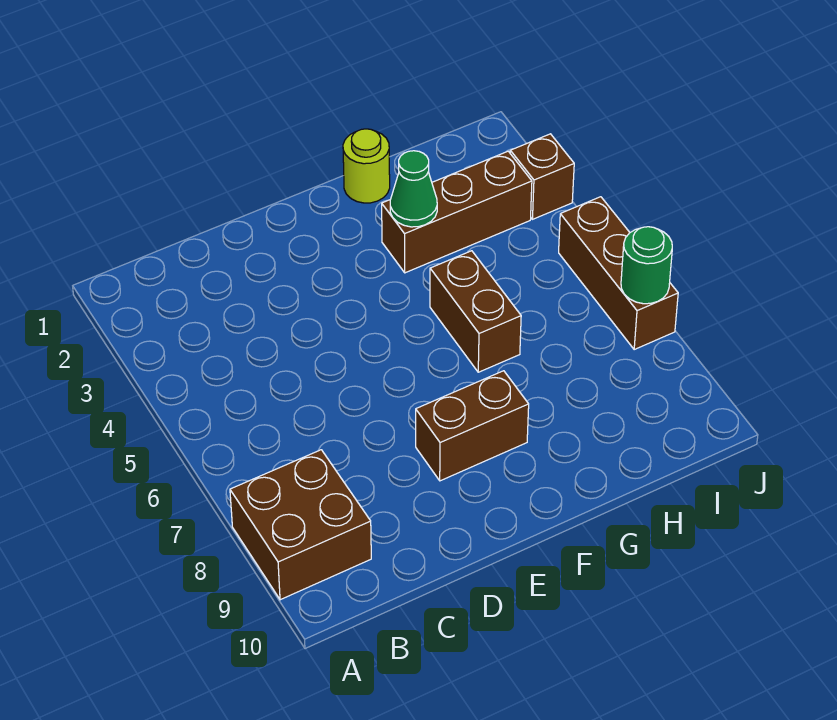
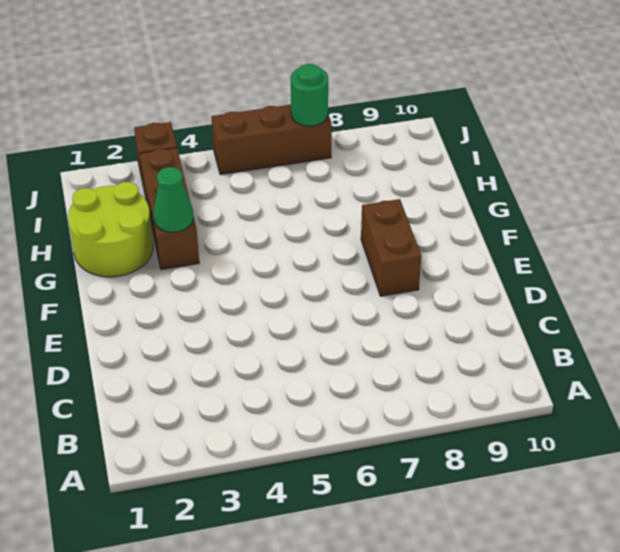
brown 2x2 brick [230,450,371,600] -> none
lime 1x1 round brick [343,129,390,203] -> lime 2x2 round brick [68,182,153,277]
brown 1x2 brick [430,251,521,372] -> none

